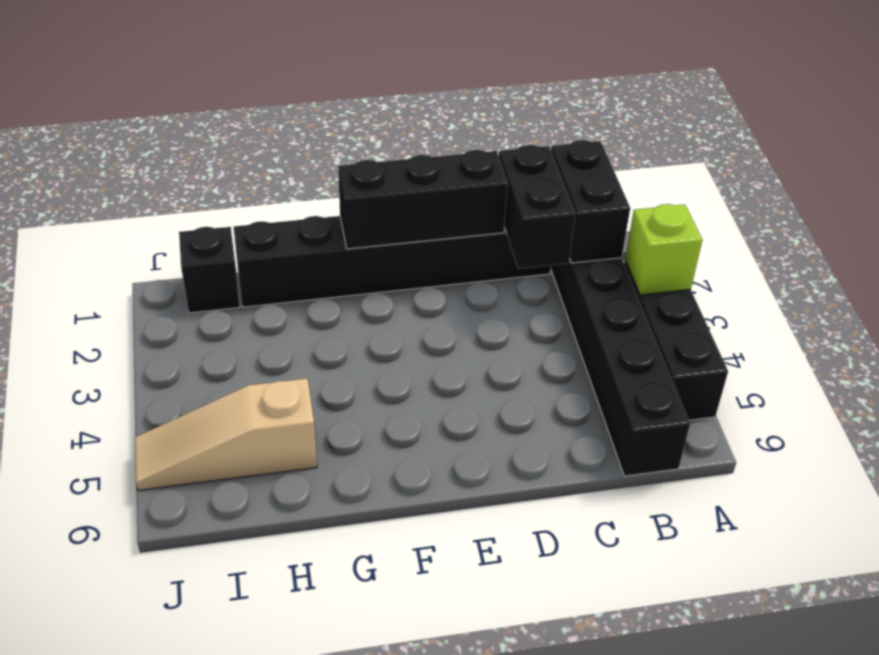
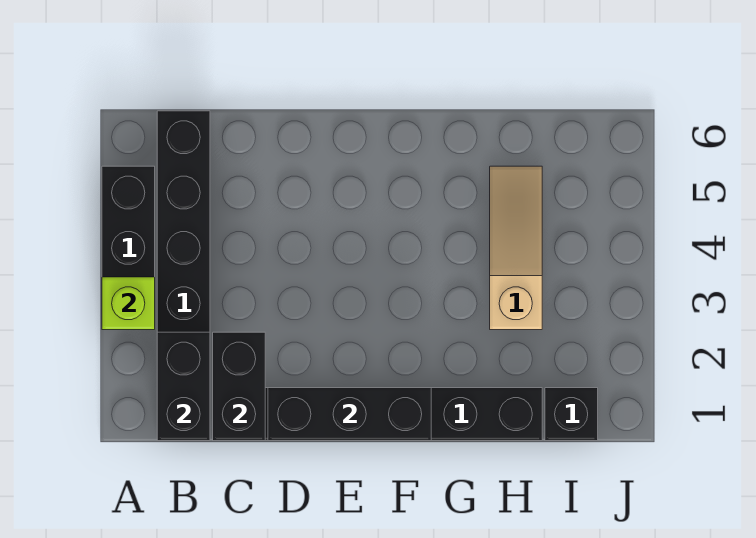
tan 1x3 slope [135,378,317,490] -> tan 1x3 slope turned to [490,166,542,330]

